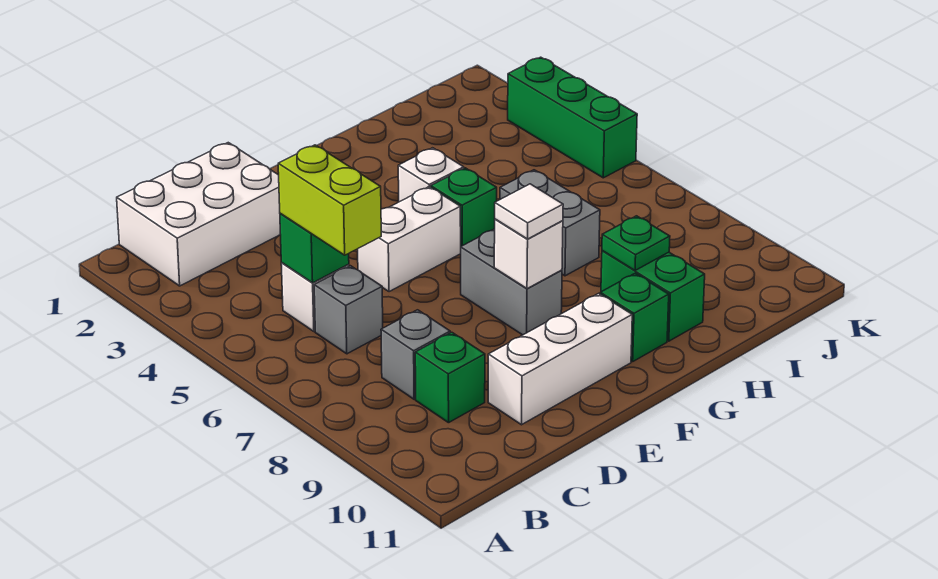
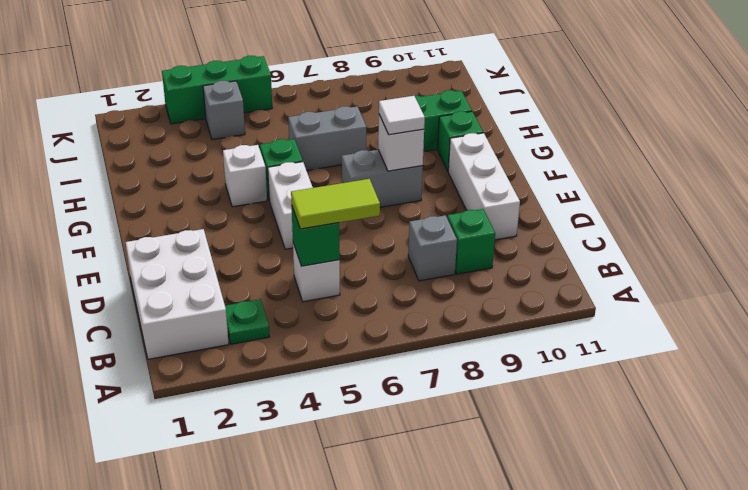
lime 1x2 brick [278,145,381,255] -> lime 1x2 tile [291,179,380,229]
grey 1x1 brick [314,266,383,354] -> grey 1x1 brick moved to [203,81,245,140]
green 1x1 plate [602,216,670,271] -> green 1x1 plate moved to [225,299,270,344]

